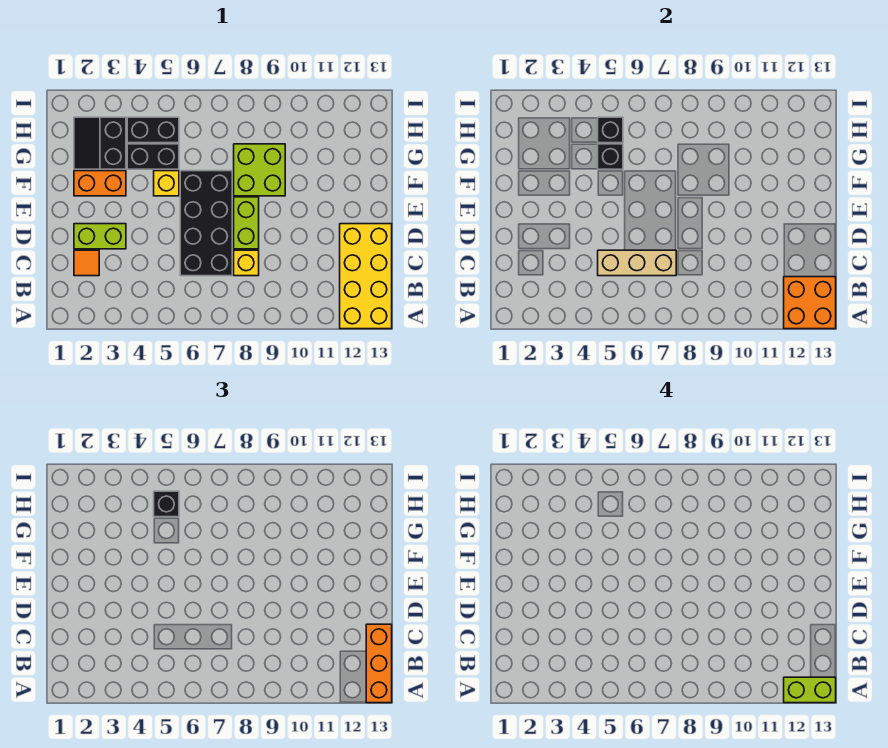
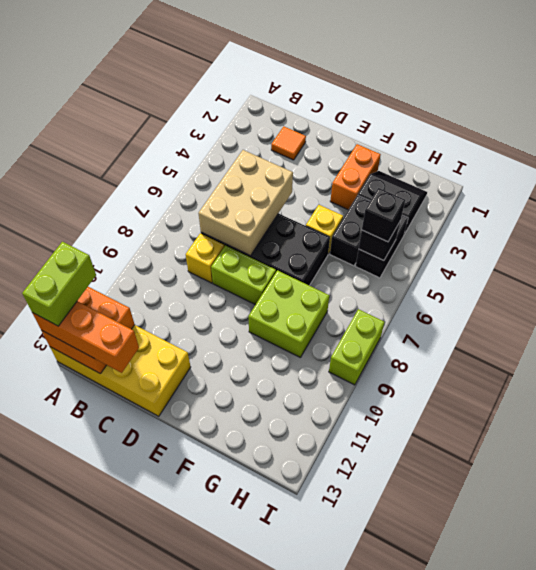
tan 1x3 brick [598,250,676,276] -> tan 2x3 brick [198,150,293,256]
lime 1x2 brick [74,224,126,249] -> lime 1x2 brick moved to [329,309,384,385]
black 1x1 brick [598,144,623,169] -> none

